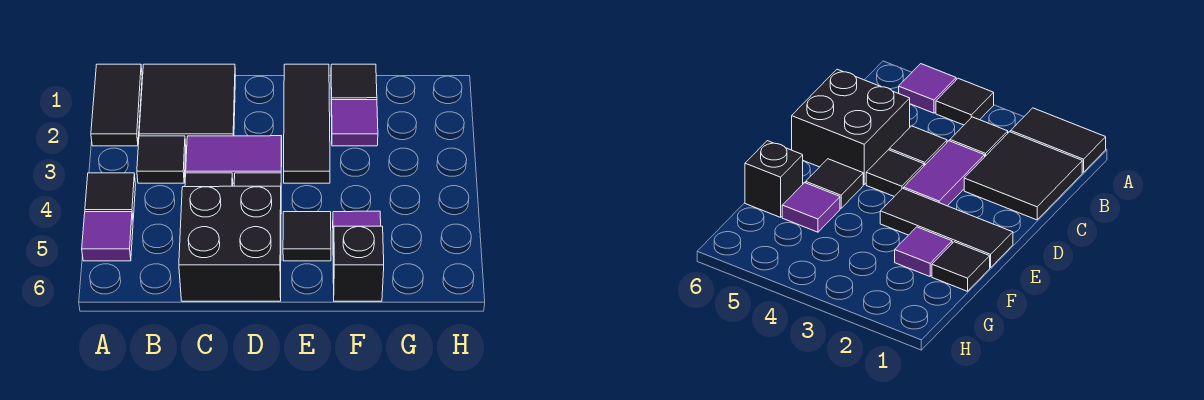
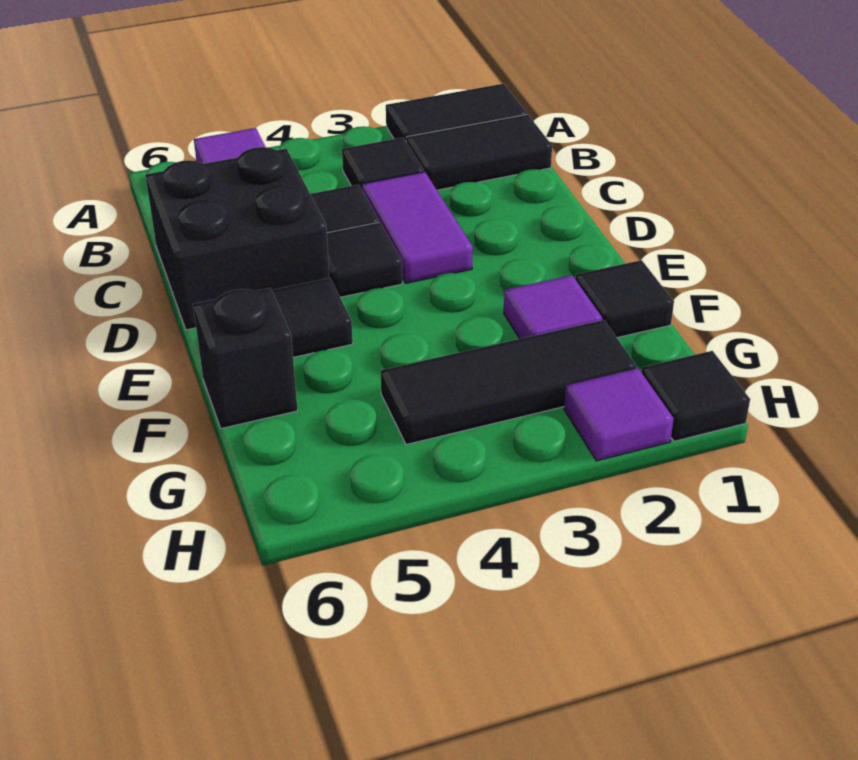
black 1x1 tile [85,173,136,218] -> black 1x1 tile moved to [641,351,750,441]
black 2x2 tile [139,64,235,146] -> black 1x2 tile [406,114,552,190]
black 1x3 tile [284,64,330,183] -> black 1x3 tile moved to [381,320,637,445]
purple 1x1 tile [333,211,381,250] -> purple 1x1 tile moved to [564,368,674,461]

